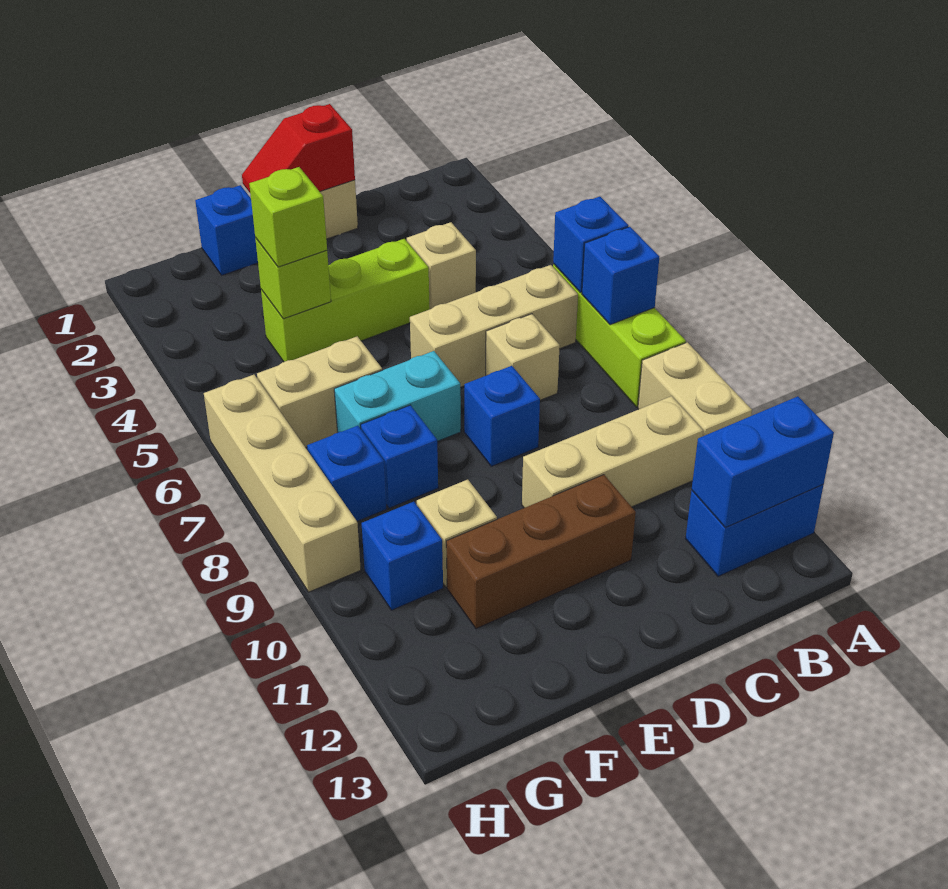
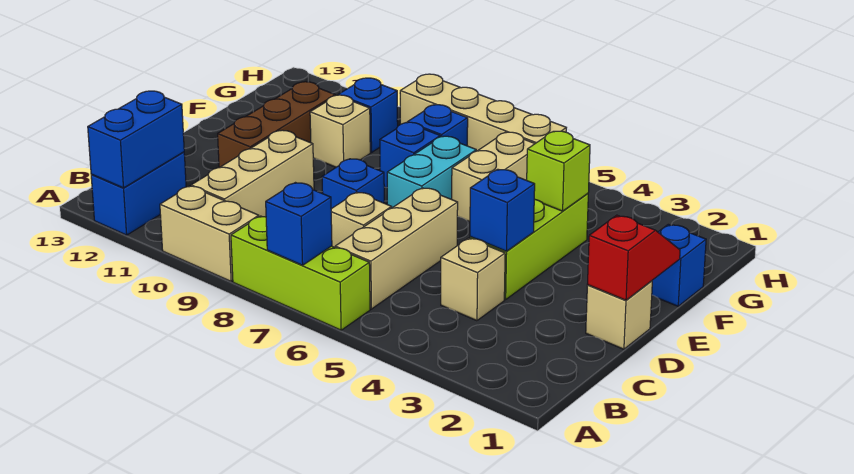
blue 1x1 brick [553,197,629,293] -> blue 1x1 brick moved to [470,169,535,251]
lime 1x1 brick [249,167,327,267] -> none

